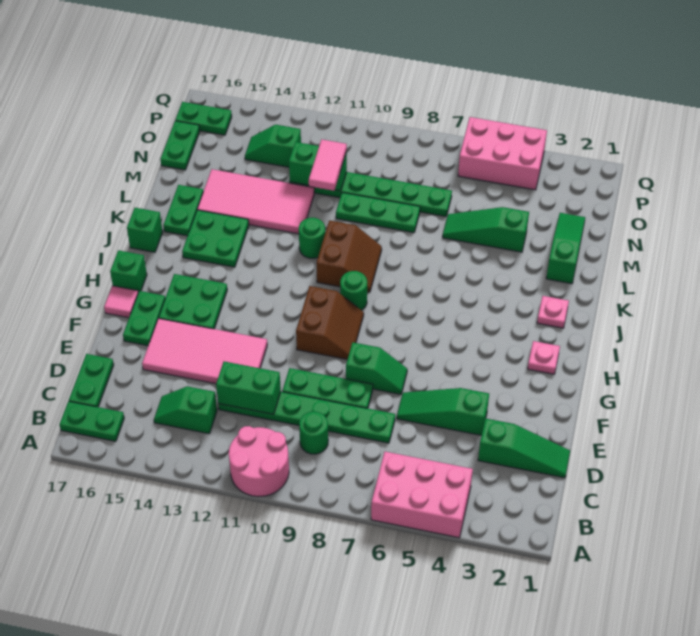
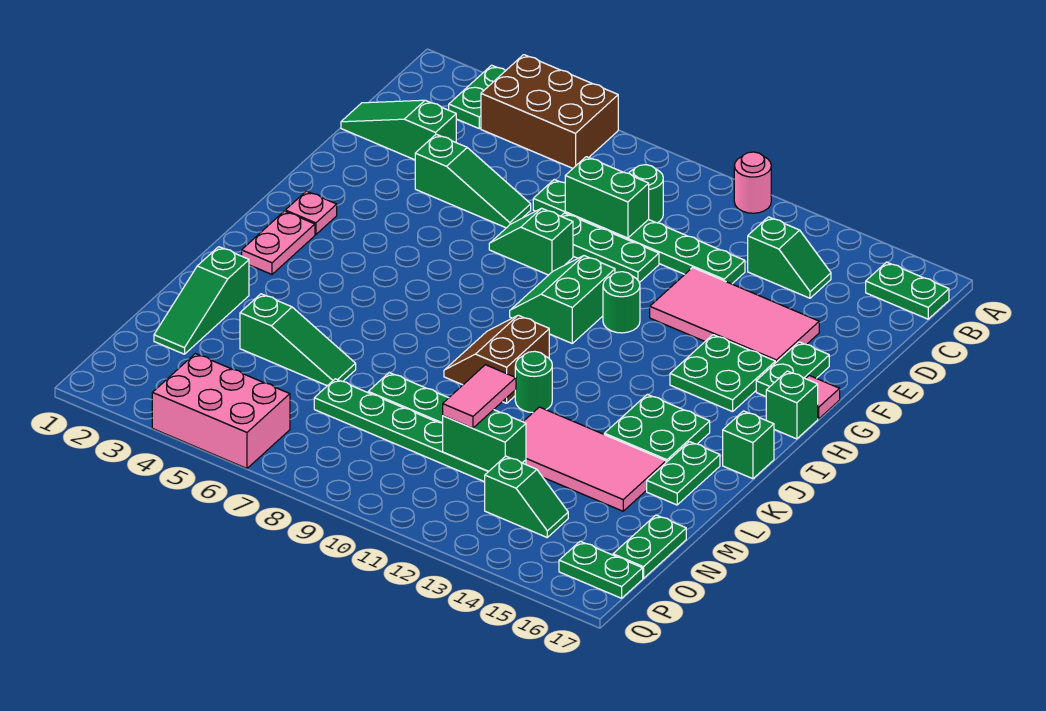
pink 2x3 brick [371,452,473,538] -> brown 2x3 brick [481,55,618,168]
pink 2x2 round brick [229,426,289,497] -> pink 1x1 round brick [734,152,771,213]
green 1x2 plate [69,354,114,407] -> green 1x2 plate moved to [449,65,505,128]
green 1x2 brick [216,362,281,414] -> green 1x2 brick moved to [565,157,649,238]
brown 2x2 slope [296,286,364,359] -> green 2x2 slope [510,256,615,343]
green 1x1 round brick [340,271,367,310] -> green 1x1 round brick moved to [603,272,640,333]
pink 1x1 plate [537,296,569,328] -> pink 1x2 plate [242,211,315,274]

